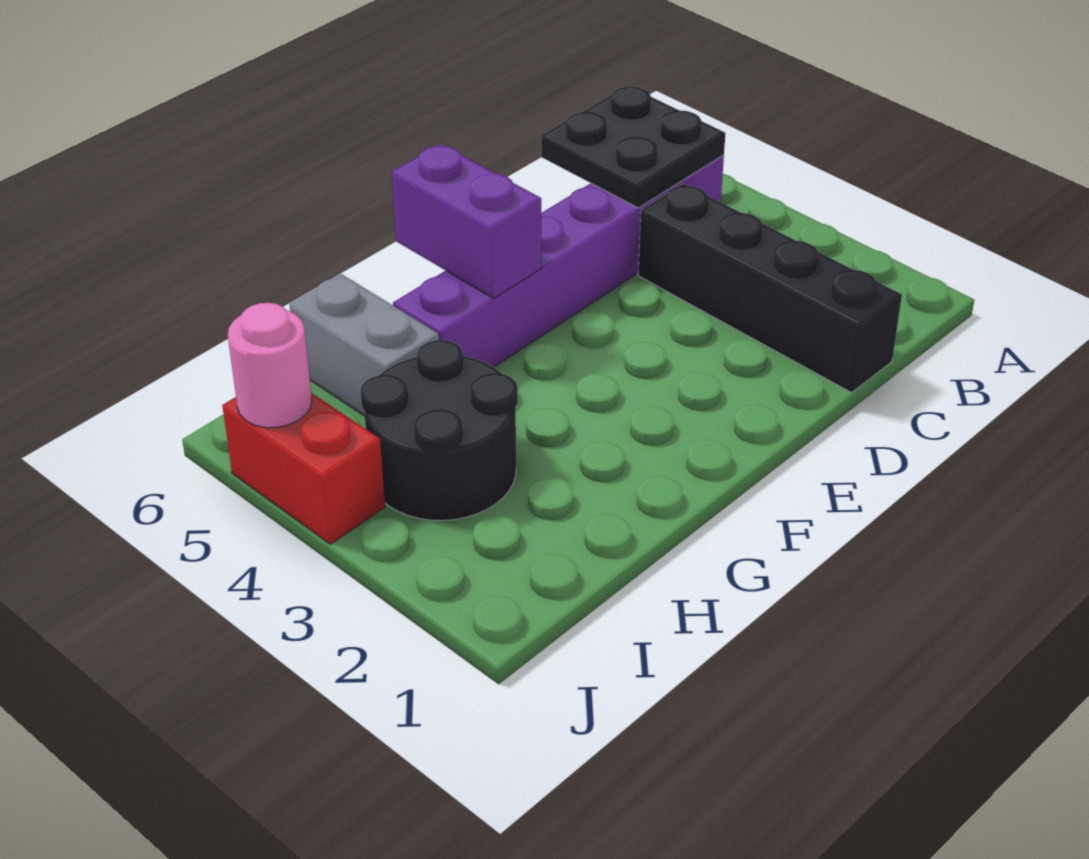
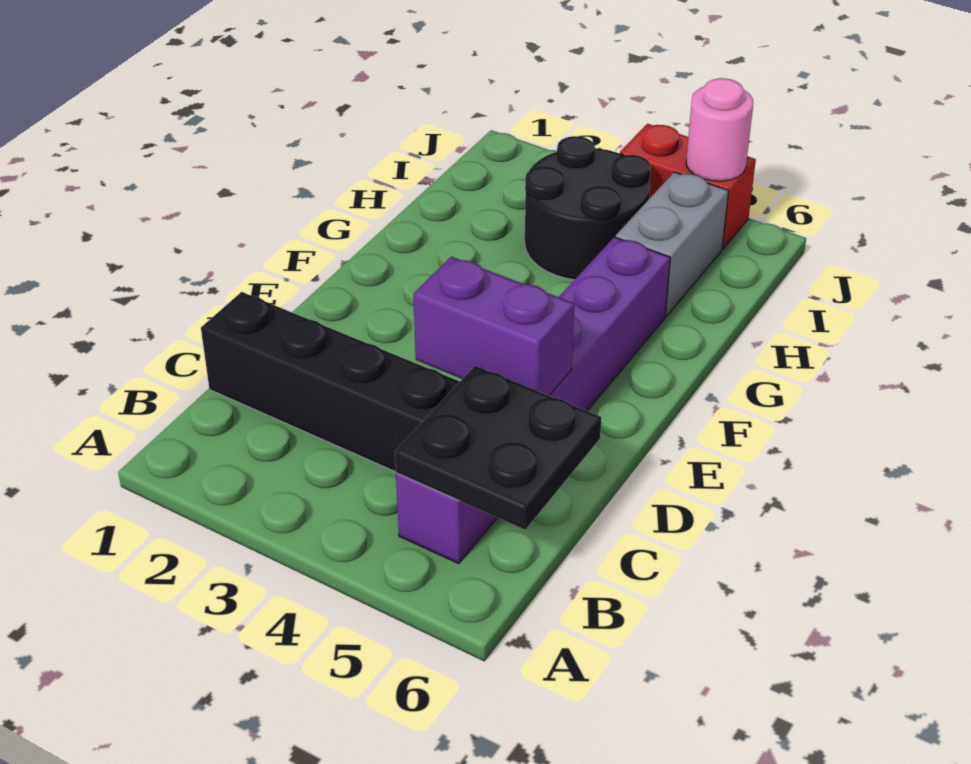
purple 1x2 brick [392,144,541,298] -> purple 1x2 brick moved to [413,257,574,395]
grey 1x2 brick [289,274,439,416] -> grey 1x2 brick turned to [616,172,729,316]

